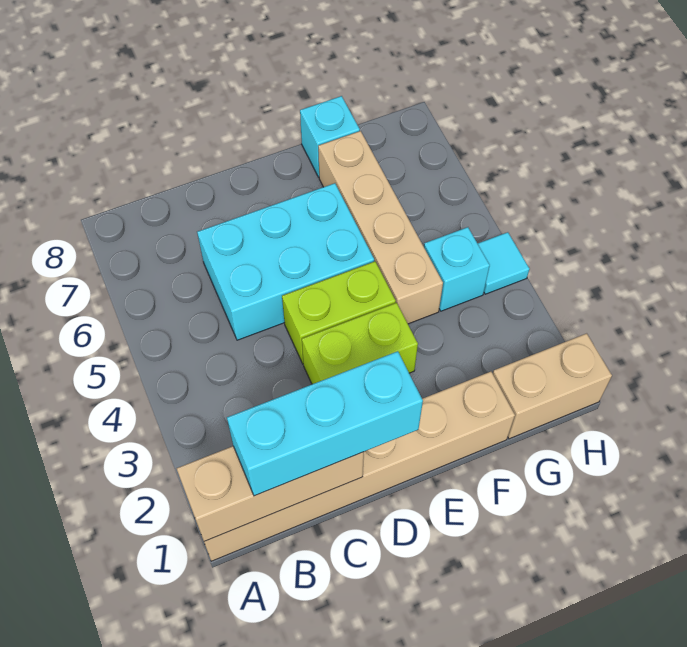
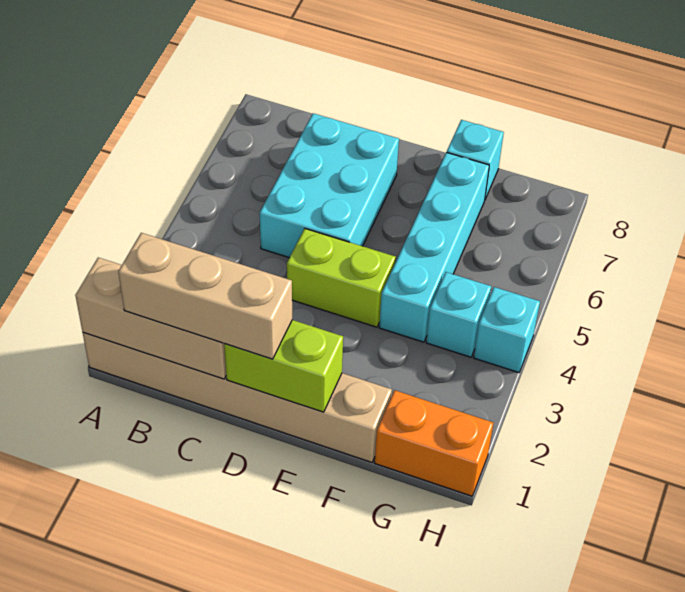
cyan 1x3 brick [227,351,423,496] -> tan 1x3 brick [118,233,292,359]
cyan 2x3 brick [197,183,374,340] -> cyan 2x3 brick turned to [260,113,399,258]
lime 1x2 brick [302,303,418,384] -> lime 1x2 brick moved to [224,320,343,412]
tan 1x4 brick [318,131,443,324] -> cyan 1x4 brick [379,152,489,342]
tan 1x2 brick [493,333,612,439] -> orange 1x2 brick [375,390,493,496]
cyan 1x1 tile [478,232,530,294] -> cyan 1x1 brick [474,287,540,373]

